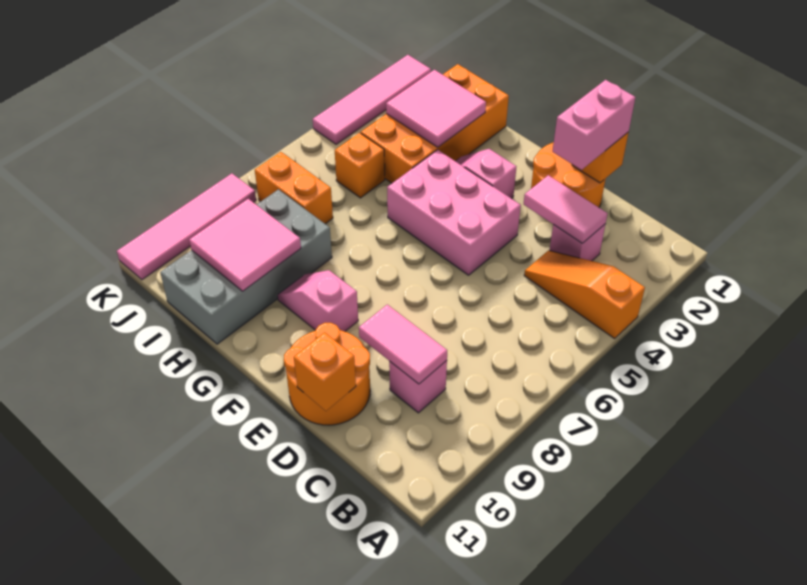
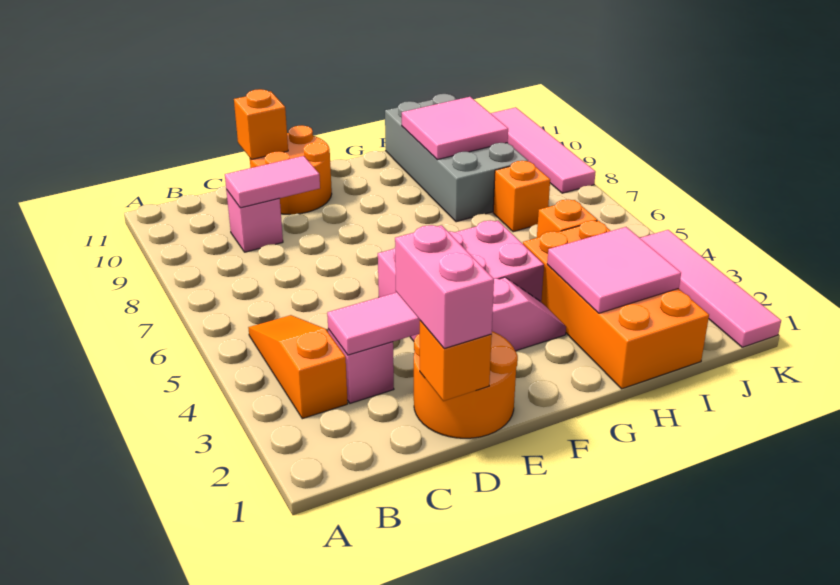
orange 1x3 slope [524,250,645,338] -> orange 1x3 slope turned to [248,315,348,419]
pink 1x2 slope [278,270,358,331] -> none
orange 1x2 brick [255,152,333,224] -> orange 1x1 brick [493,161,550,232]

